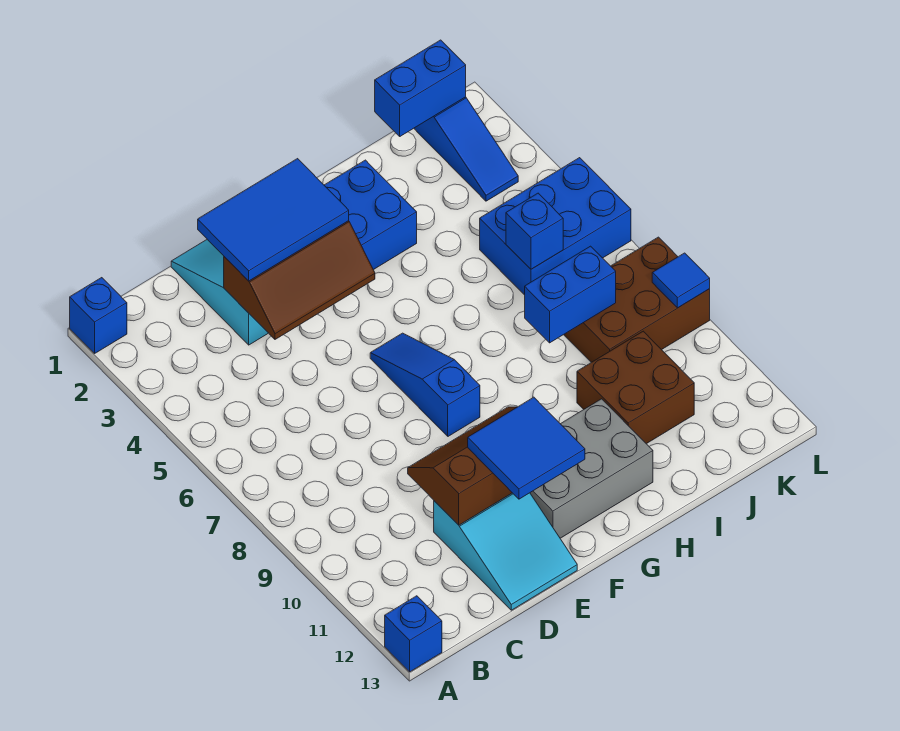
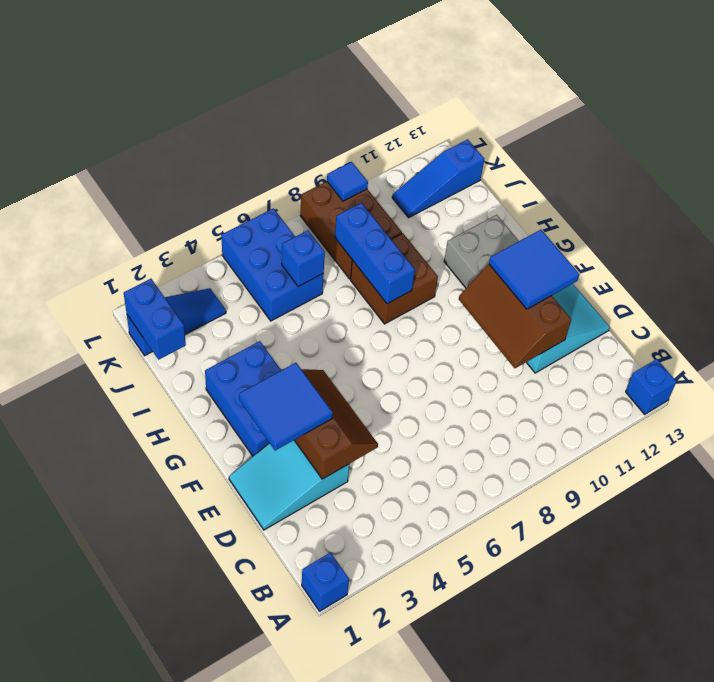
blue 2x3 tile [198,159,349,281] -> blue 2x2 tile [239,363,333,451]
blue 1x3 slope [370,333,480,436] -> blue 1x3 slope moved to [392,139,484,218]
blue 1x2 brick [525,246,616,343] -> blue 1x3 brick [335,203,415,304]
brown 2x2 brick [577,331,694,444] -> brown 2x2 brick moved to [351,233,438,324]

